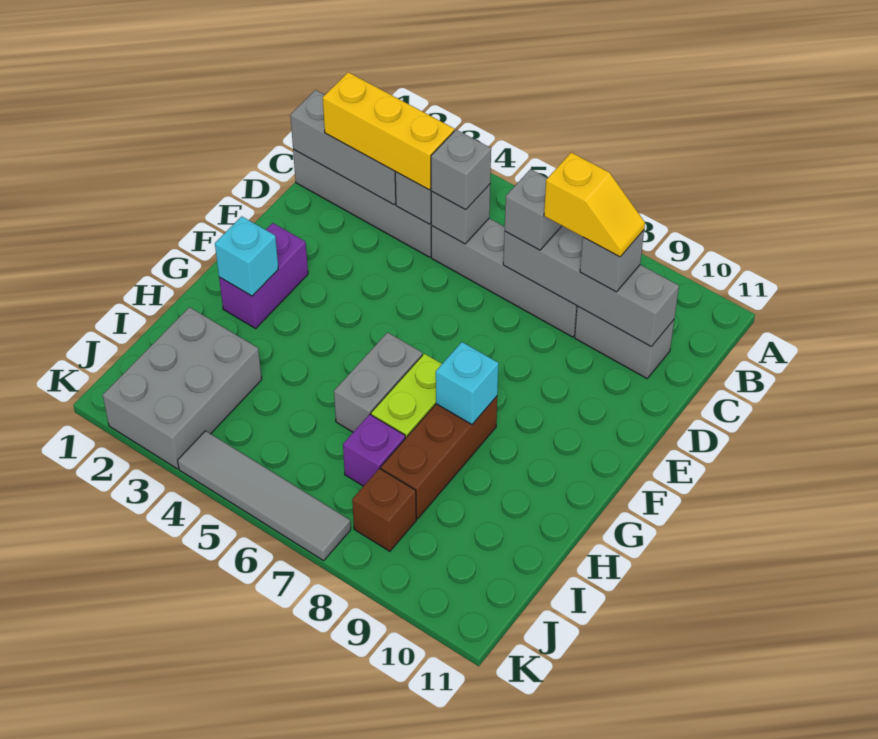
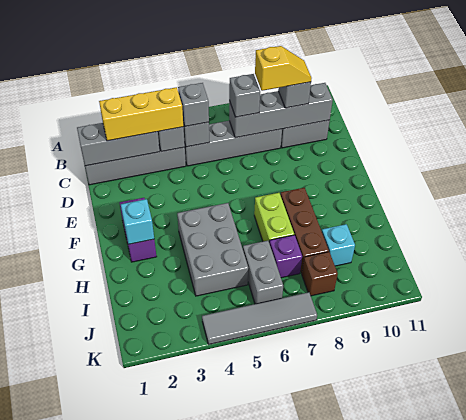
grey 1x2 brick [334,333,422,432] -> grey 1x2 brick moved to [243,241,283,304]
cyan 1x1 brick [436,342,499,424] -> cyan 1x1 brick moved to [322,224,355,266]
grey 2x3 brick [103,307,262,469] -> grey 2x3 brick moved to [177,203,248,296]

